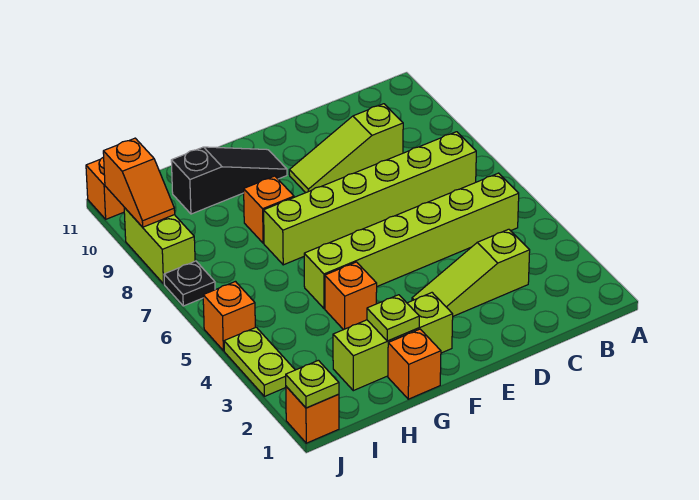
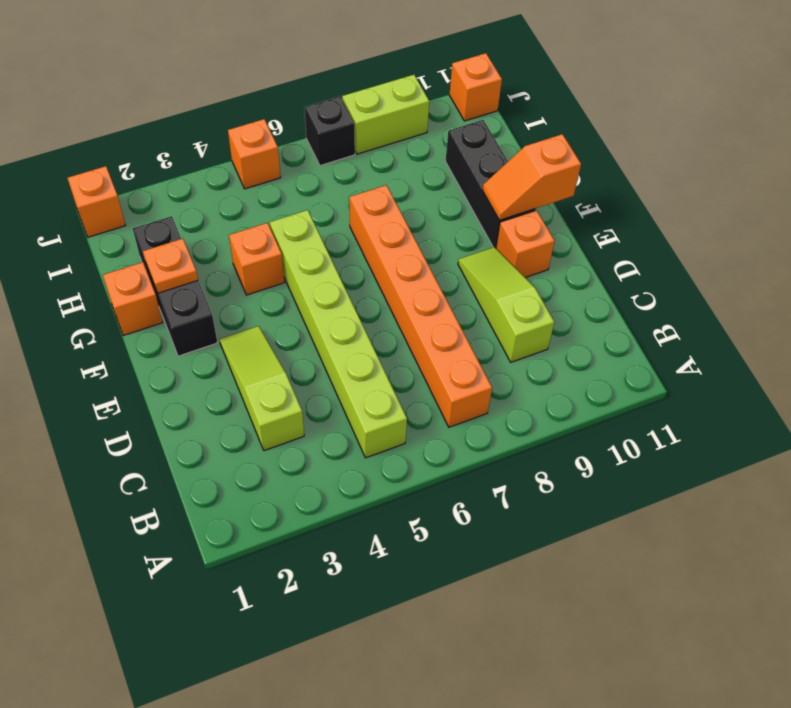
lime 1x6 brick [264,132,476,265] -> orange 1x6 brick [349,185,492,427]
lime 1x3 brick [333,293,453,391] -> black 1x3 brick [133,216,218,356]
black 1x3 slope [171,147,287,214] -> black 1x3 brick [445,120,536,248]
lime 1x1 plate [367,295,419,341] -> orange 1x1 plate [143,239,198,293]
orange 1x1 brick [244,176,294,243] -> orange 1x1 brick moved to [496,210,555,278]
lime 1x1 plate [286,360,339,408] -> none
lime 1x2 plate [224,327,295,396] -> none
black 1x1 plate [164,261,215,306] -> black 1x1 brick [305,97,355,166]
orange 1x2 slope [103,138,175,227] -> orange 1x2 slope moved to [482,134,581,220]

